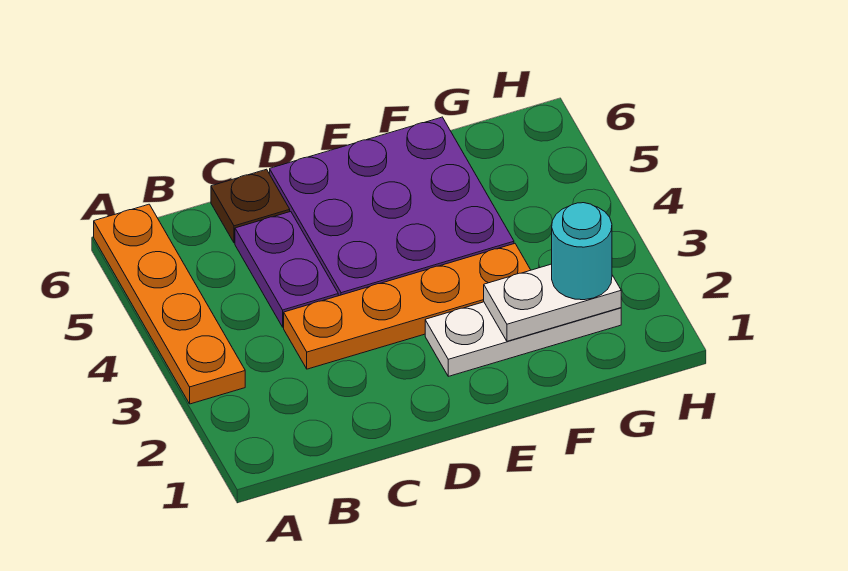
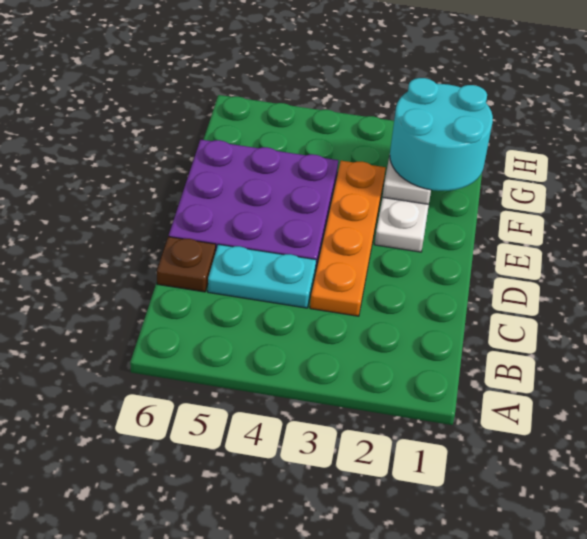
orange 1x4 plate [94,204,245,404] -> none
purple 1x2 plate [235,212,338,327] -> cyan 1x2 plate [208,244,316,308]
cyan 1x1 round brick [552,203,612,300] -> cyan 2x2 round brick [390,78,493,191]

